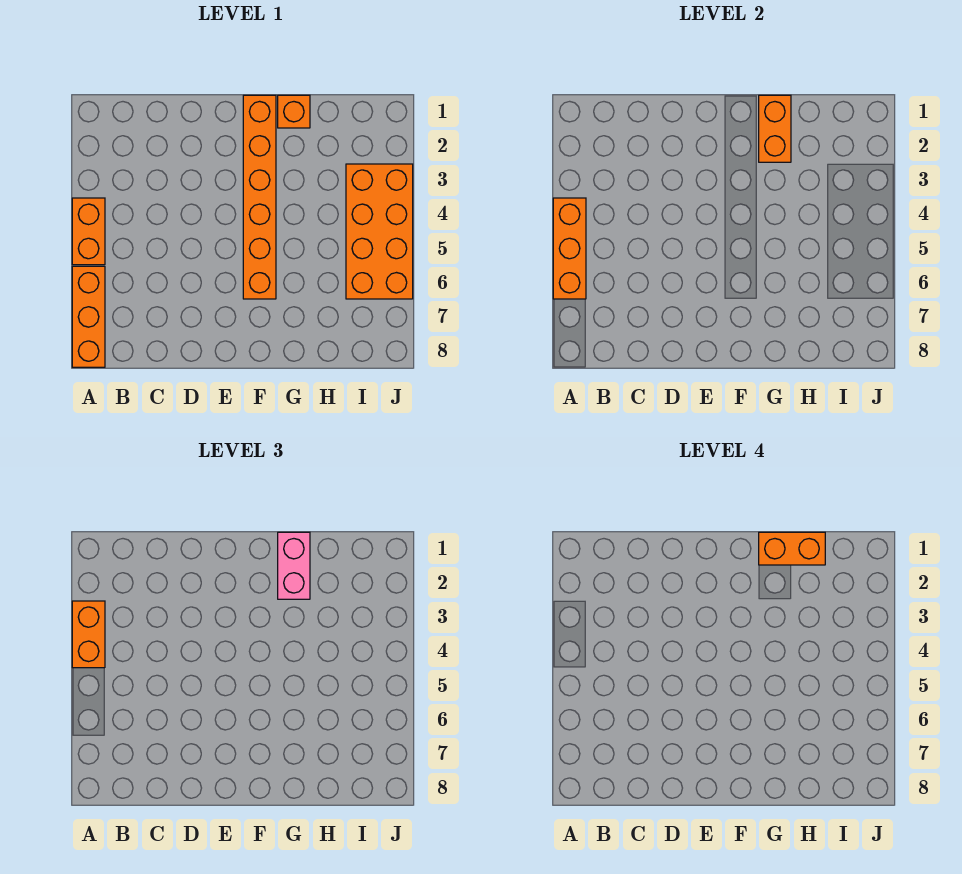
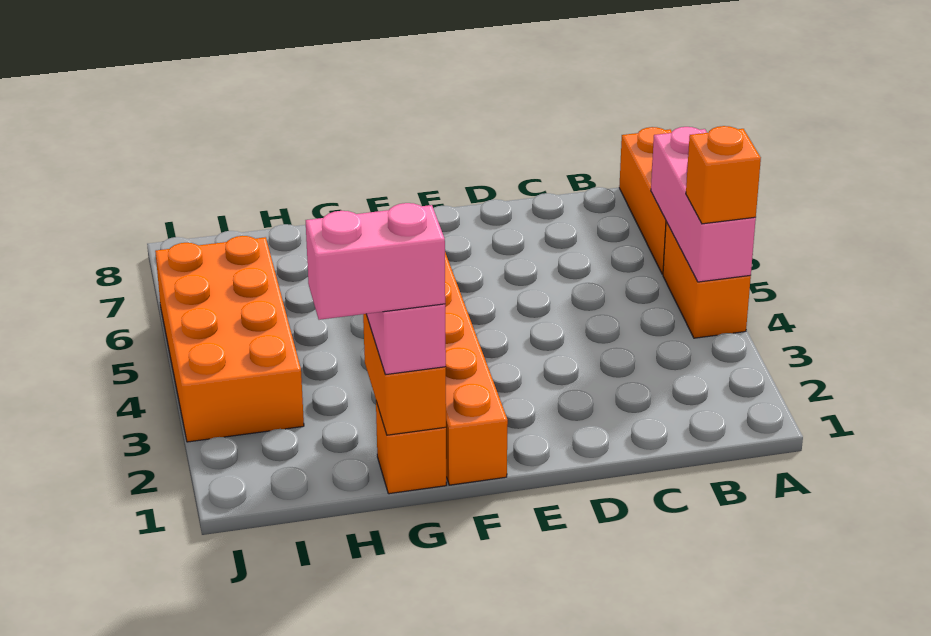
orange 1x2 brick [72,601,105,668] -> orange 1x1 brick [686,126,761,224]
orange 1x3 brick [553,198,586,299] -> pink 1x3 brick [651,127,756,282]
orange 1x2 brick [759,532,825,565] -> pink 1x2 brick [306,203,445,320]

